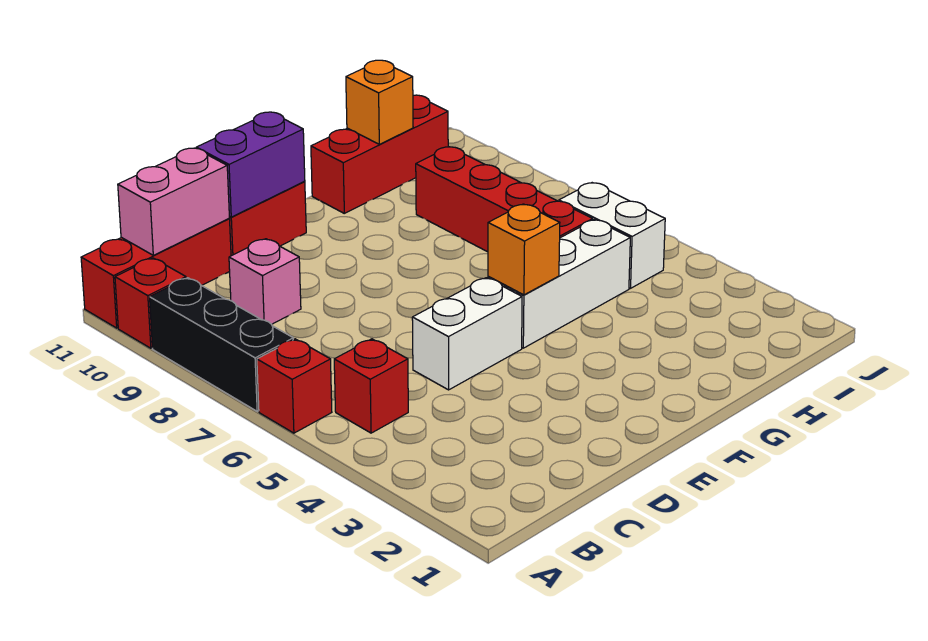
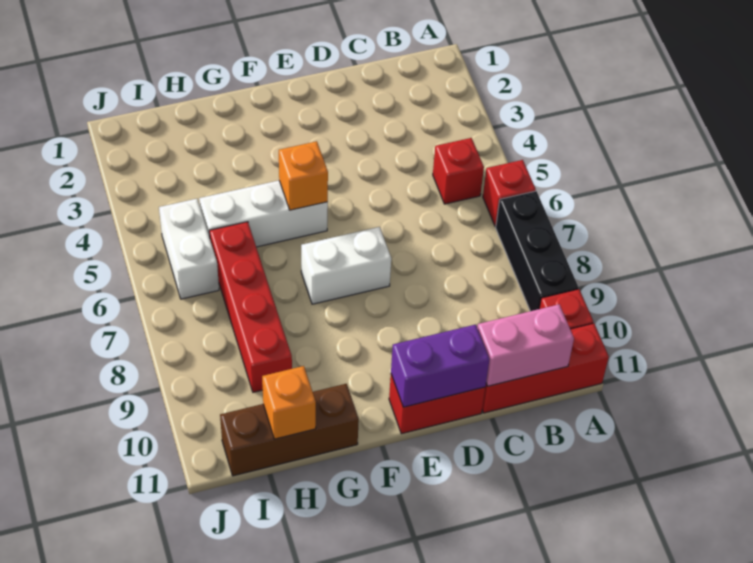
pink 1x1 brick [229,239,301,324] -> none
white 1x2 brick [412,278,522,390] -> white 1x2 brick moved to [301,227,391,304]
red 1x3 brick [311,95,448,213] -> brown 1x3 brick [220,384,359,476]

